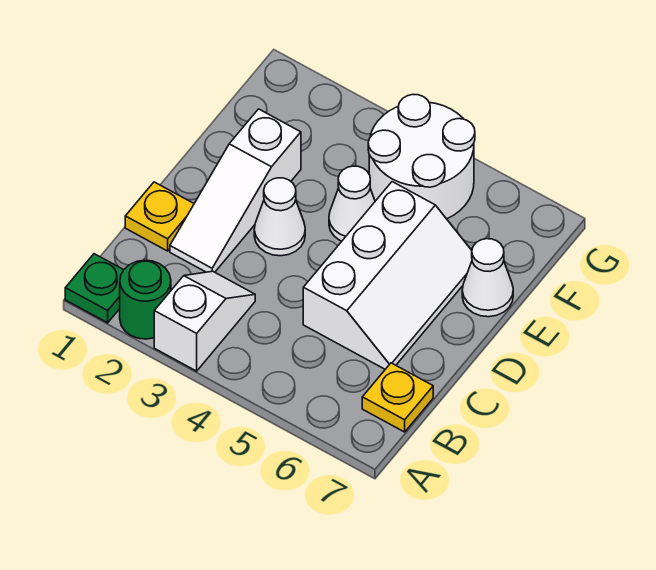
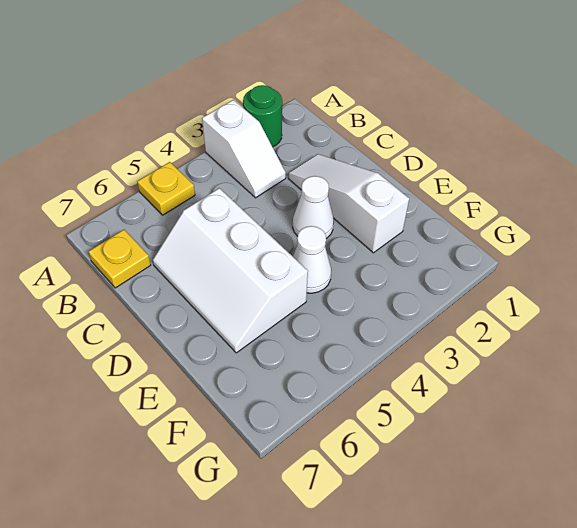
green 1x1 plate [65,254,123,323] -> none
yellow 1x1 plate [125,182,194,251] -> yellow 1x1 plate moved to [137,162,195,215]
white 1x1 cone [462,239,513,317] -> none
white 2x2 round brick [368,95,475,219] -> none

